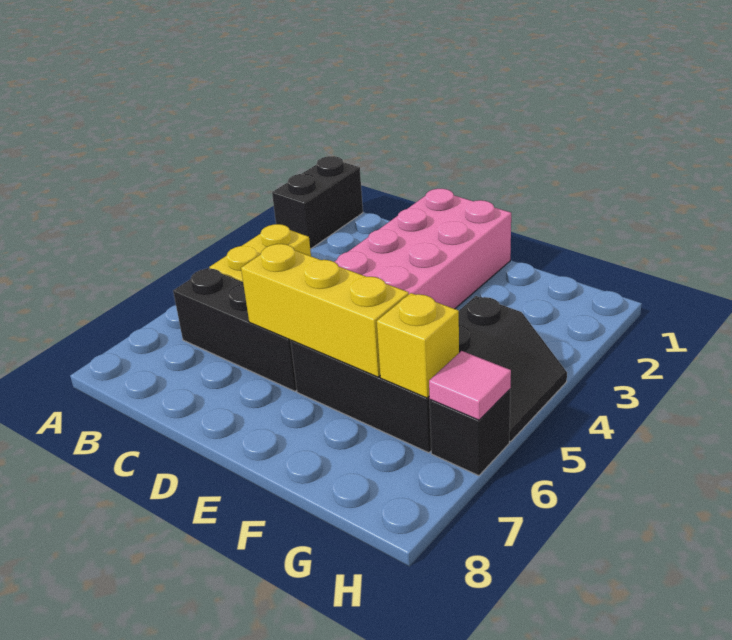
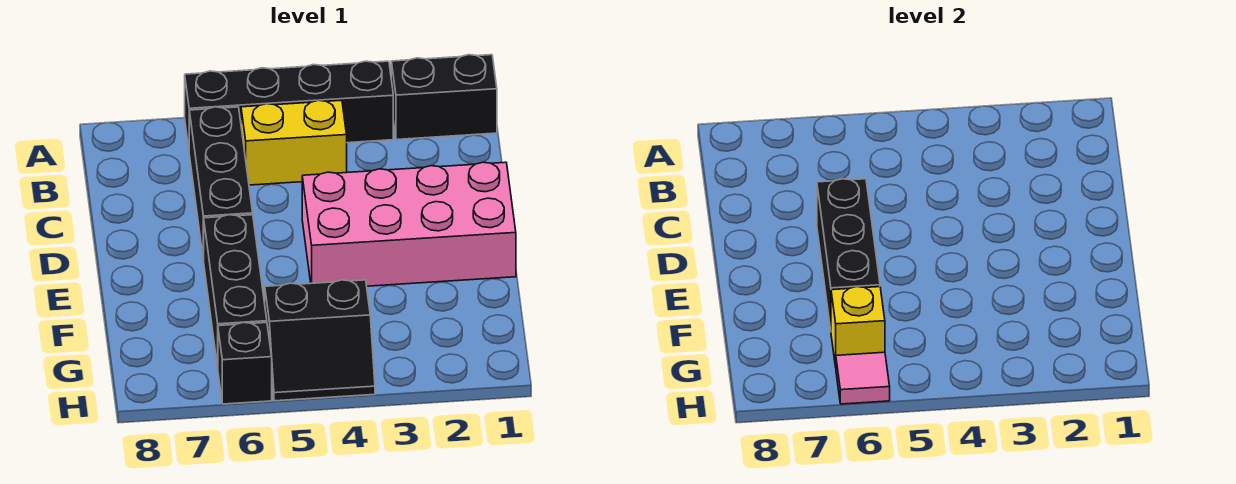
none -> black 1x4 brick [185,61,393,147]
yellow 1x3 brick [241,244,409,377] -> black 1x3 brick [817,179,880,329]

